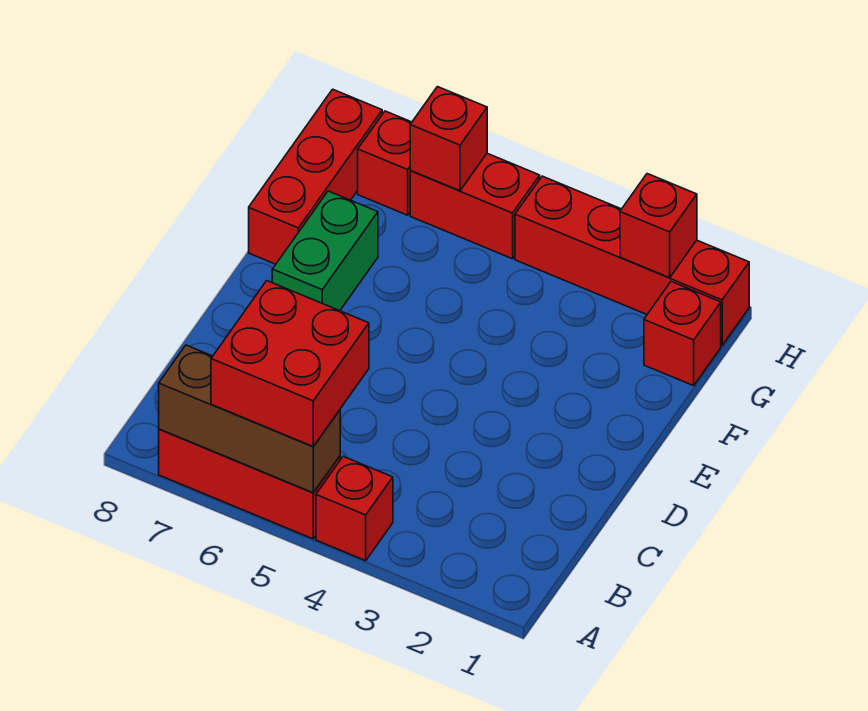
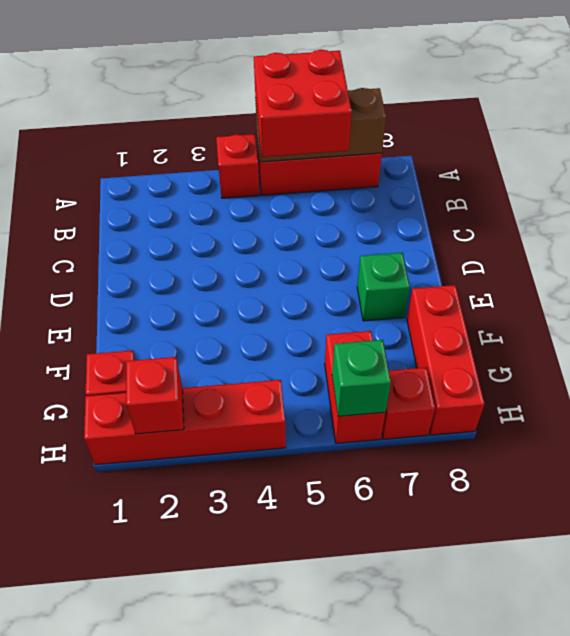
green 1x2 brick [272,191,378,311] -> green 1x1 brick [357,253,410,321]
red 1x2 brick [410,153,540,259] -> red 1x2 brick turned to [325,331,385,443]
red 1x1 brick [410,87,487,191] -> green 1x1 brick [332,340,391,416]

